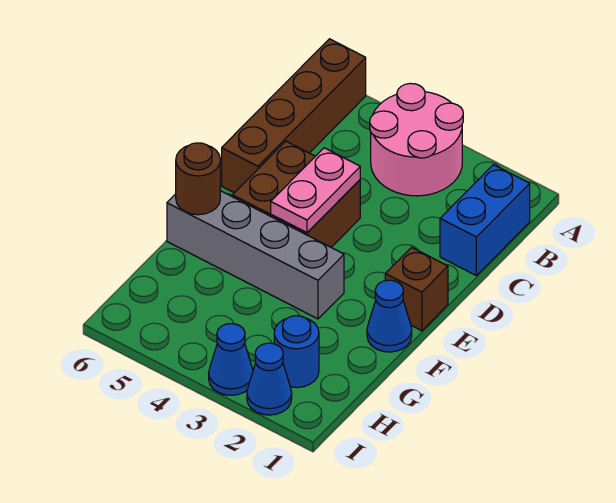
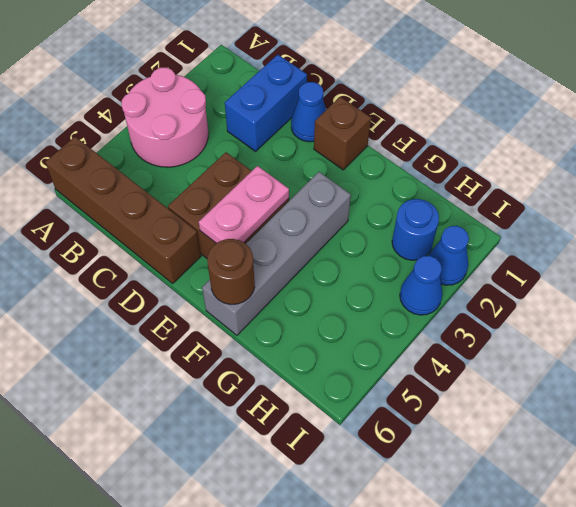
blue 1x2 brick [440,165,530,275] -> blue 1x2 brick turned to [225,55,307,151]
pink 1x2 plate [271,148,360,232] -> pink 1x2 plate turned to [199,166,289,243]
blue 1x1 cone [367,280,412,352] -> blue 1x1 cone moved to [291,82,326,142]

